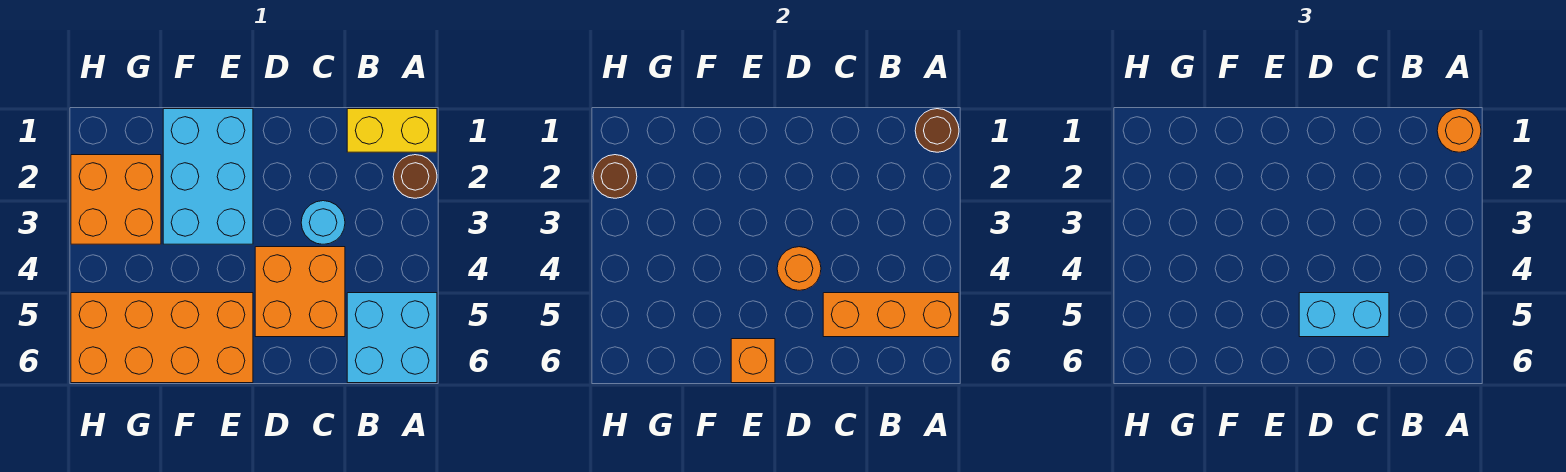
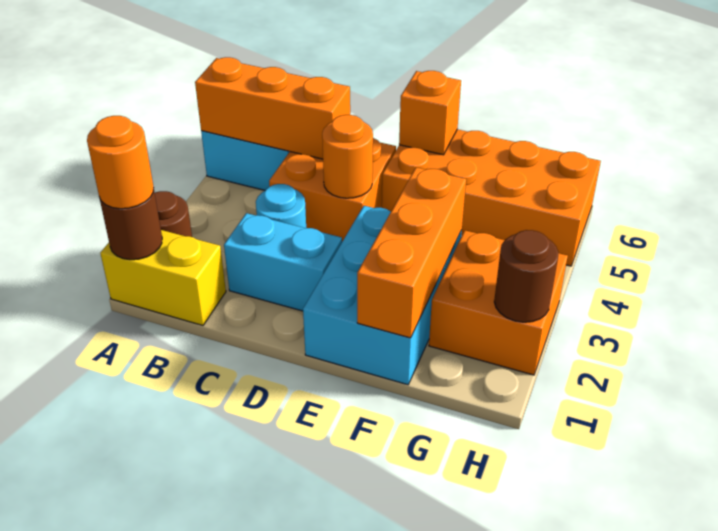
cyan 1x2 brick [1299,293,1389,337] -> cyan 1x2 brick moved to [224,213,342,311]
none -> orange 1x3 brick [357,167,466,338]

